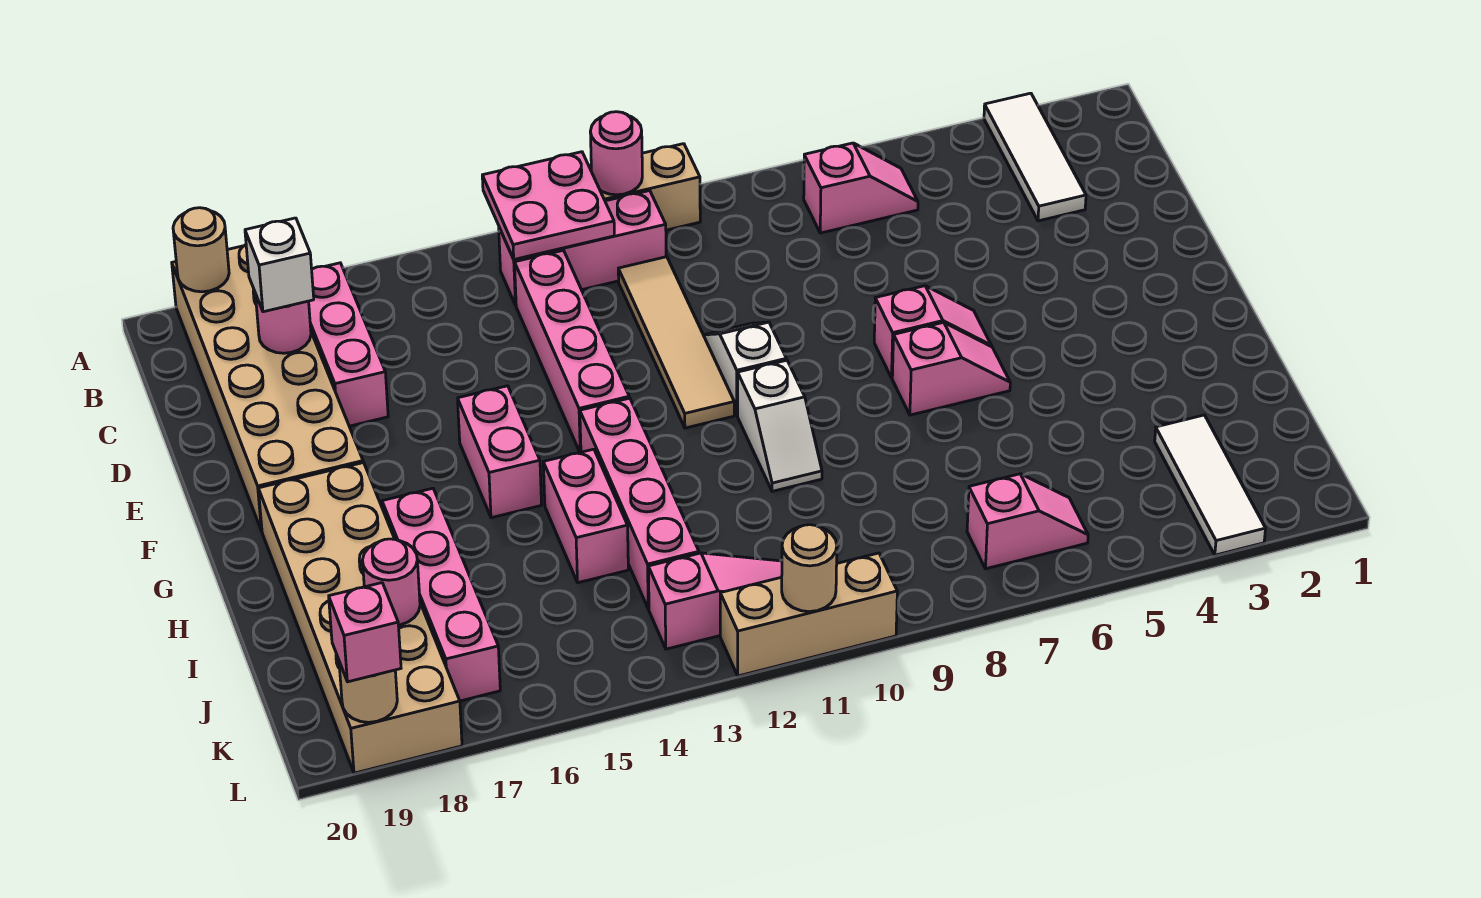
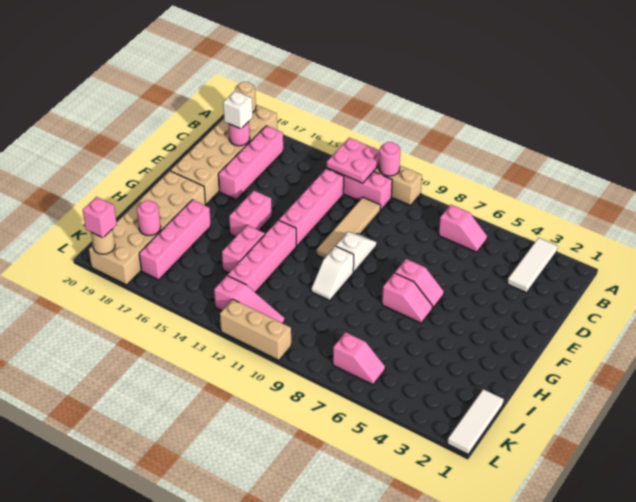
pink 1x3 brick [309,263,388,426] -> pink 1x4 brick [218,126,283,199]
white 1x3 tile [1155,415,1266,555] -> white 1x3 tile moved to [447,389,504,454]
tan 1x1 round brick [782,525,837,612] -> none

